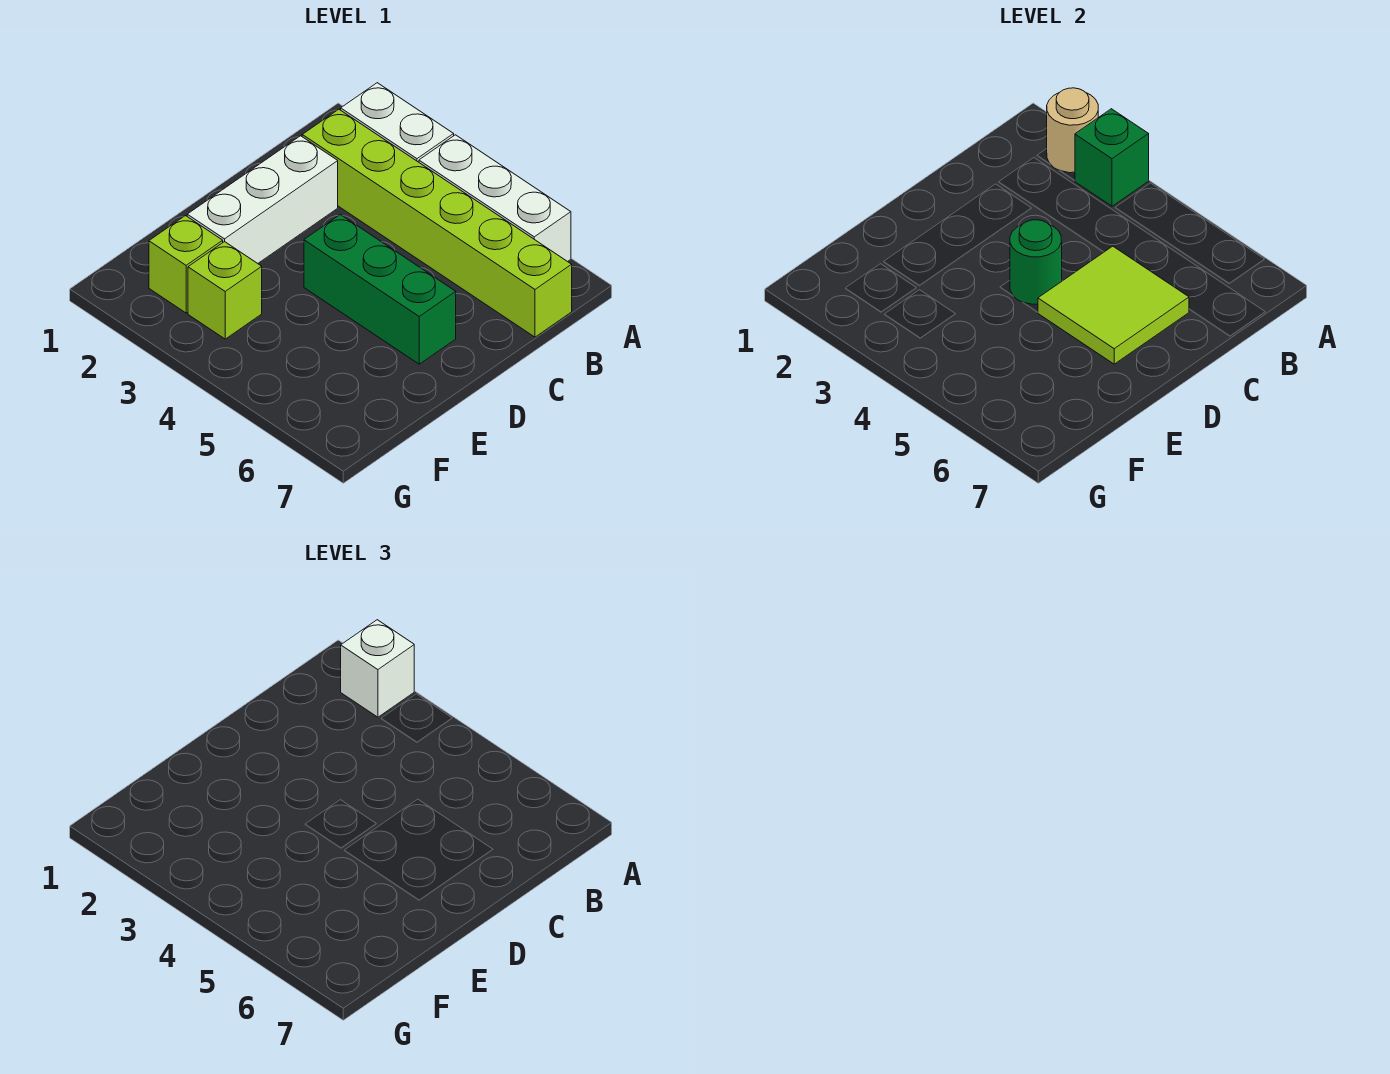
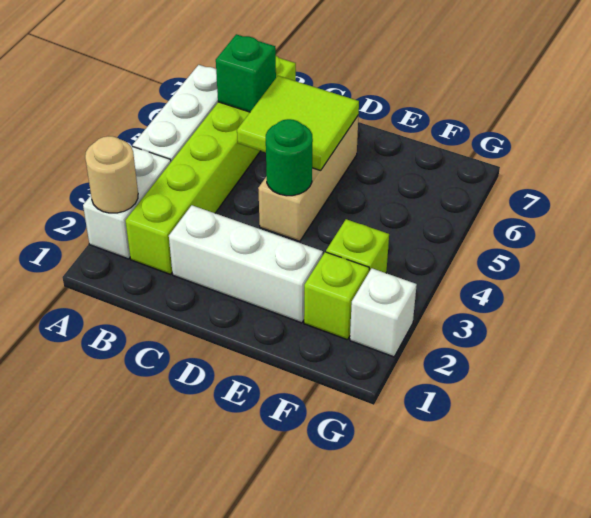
white 1x1 brick [341,620,414,717] -> white 1x1 brick moved to [350,268,417,357]
green 1x1 brick [1075,109,1149,206] -> green 1x1 brick moved to [216,34,276,112]
green 1x3 brick [304,215,456,364] -> tan 1x3 brick [258,116,358,241]

